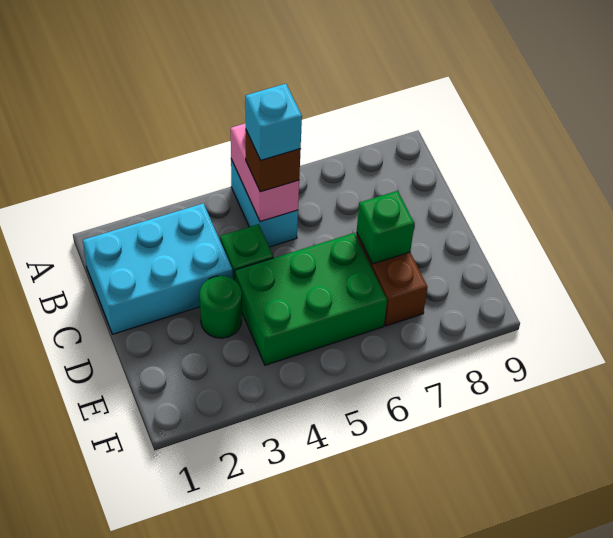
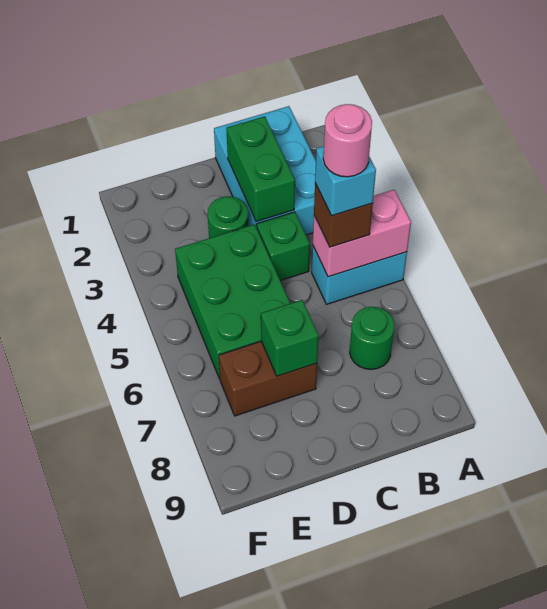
none -> pink 1x1 round brick [323,104,372,177]
none -> green 1x1 round brick [350,307,394,369]
none -> green 1x2 brick [226,116,295,222]

